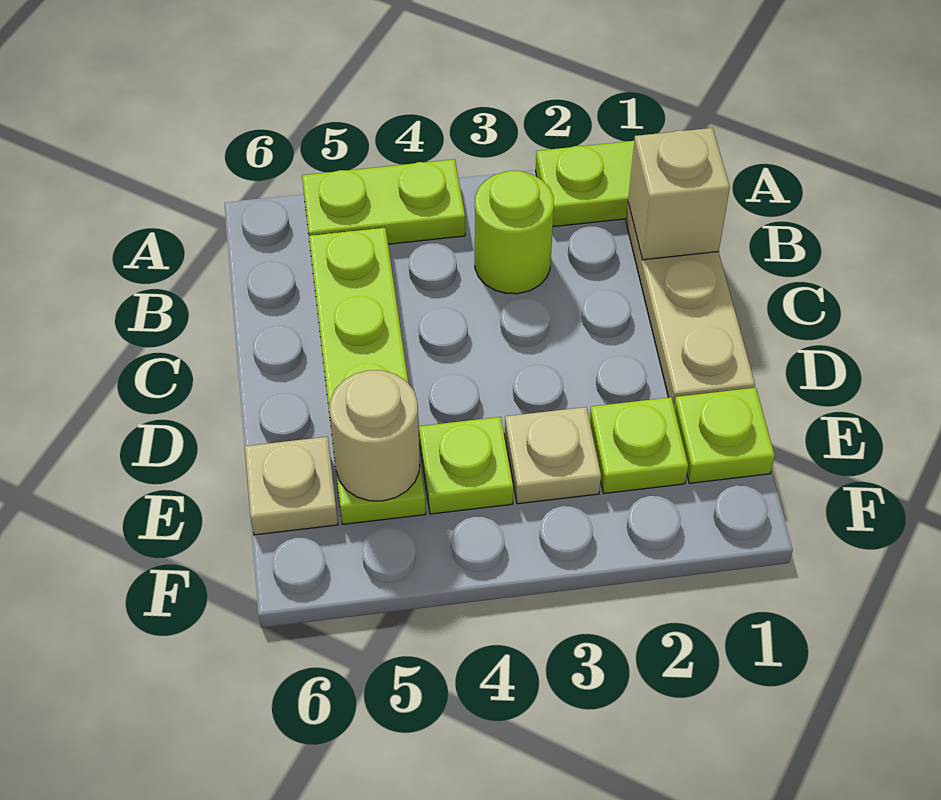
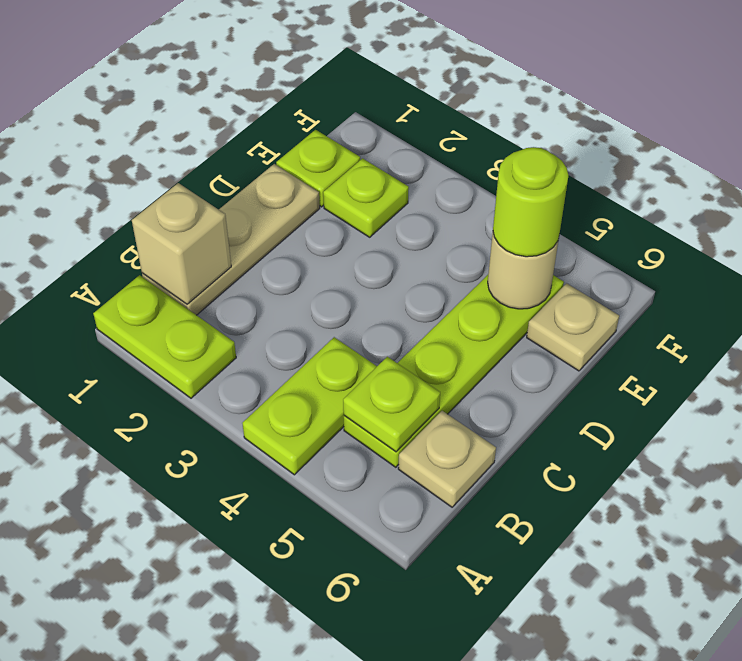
lime 1x2 plate [302,159,465,244] -> lime 1x2 plate turned to [242,337,377,475]
lime 1x1 round brick [475,170,554,294] -> lime 1x1 round brick moved to [493,147,568,257]
tan 1x1 plate [505,407,601,504] -> tan 1x1 plate moved to [398,411,496,507]
lime 1x1 plate [419,417,513,514] -> lime 1x1 plate moved to [343,357,440,452]

